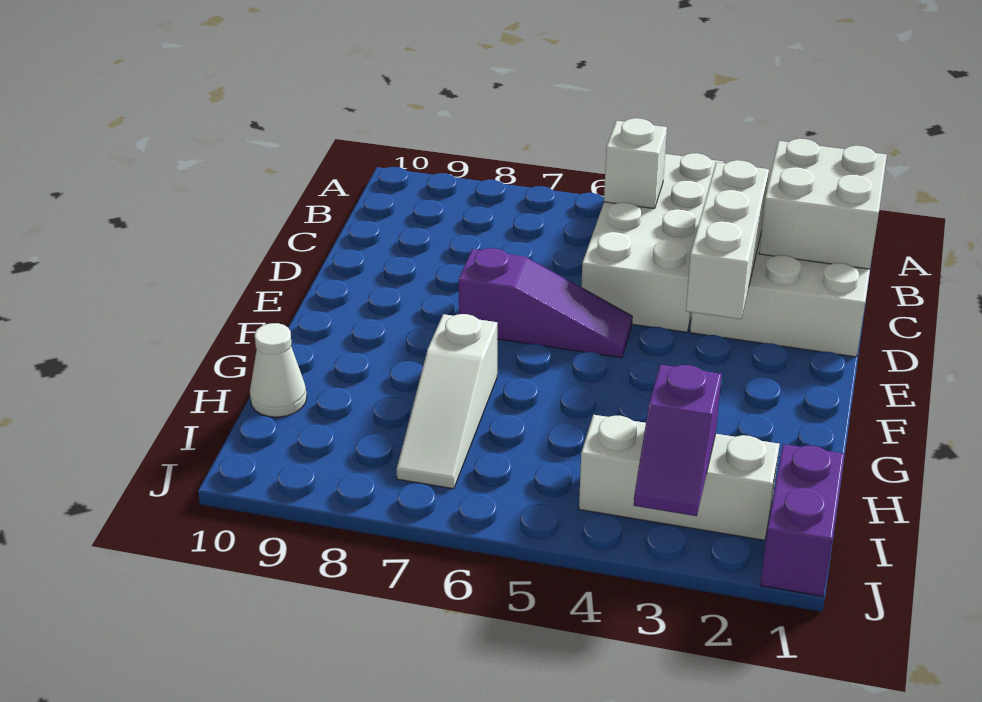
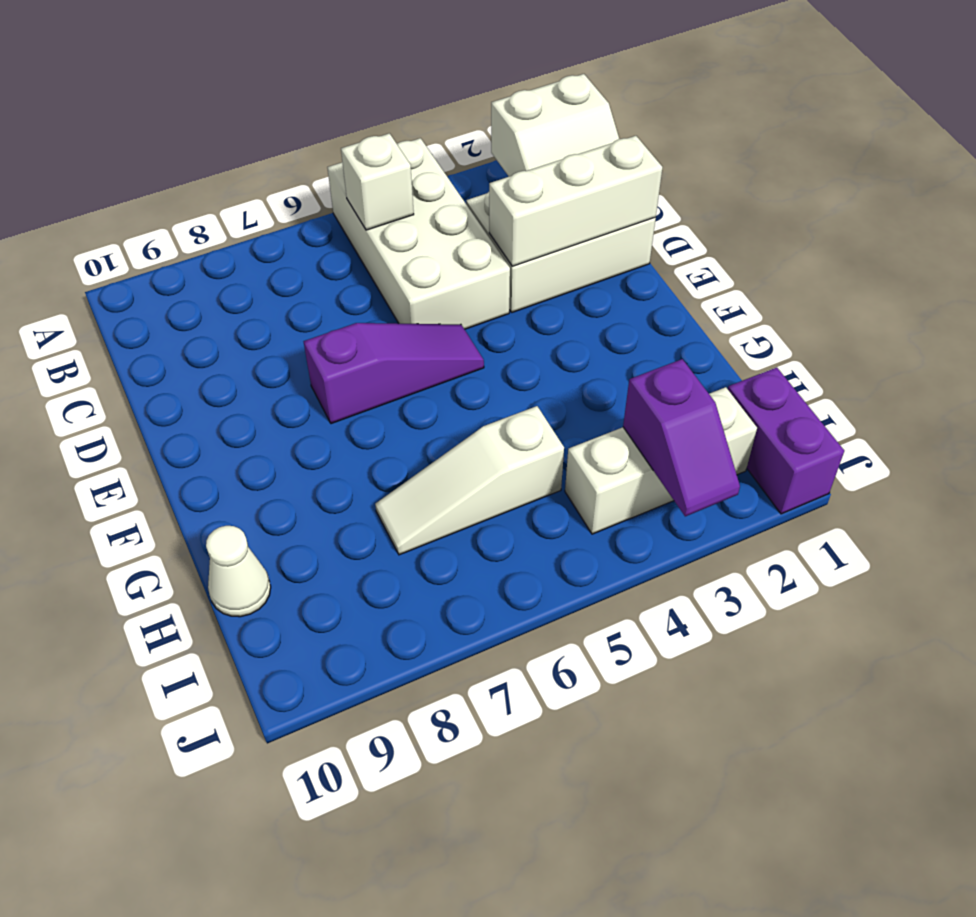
white 2x2 brick [759,139,887,269] -> white 2x2 slope [491,74,619,177]
white 1x3 brick [686,160,769,319] -> white 1x3 brick turned to [489,136,662,266]
white 1x3 slope [397,314,497,489] -> white 1x3 slope turned to [375,406,564,555]

